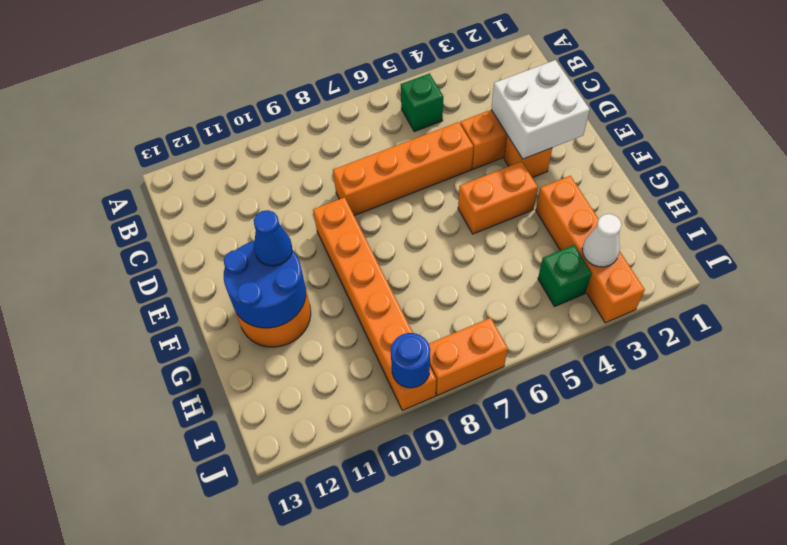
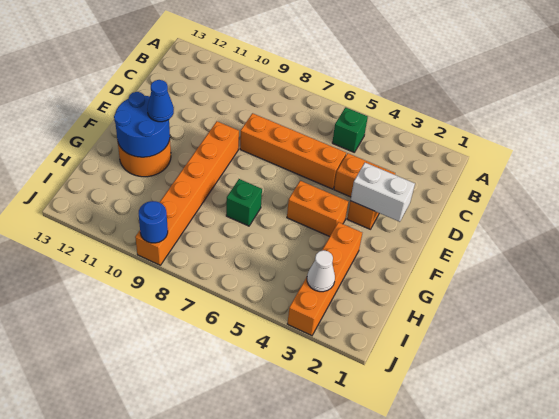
white 2x2 brick [491,60,590,159] -> white 1x2 brick [350,163,415,222]
green 1x1 brick [538,245,592,306] -> green 1x1 brick moved to [226,179,262,226]
orange 1x2 brick [429,318,508,395] -> none

